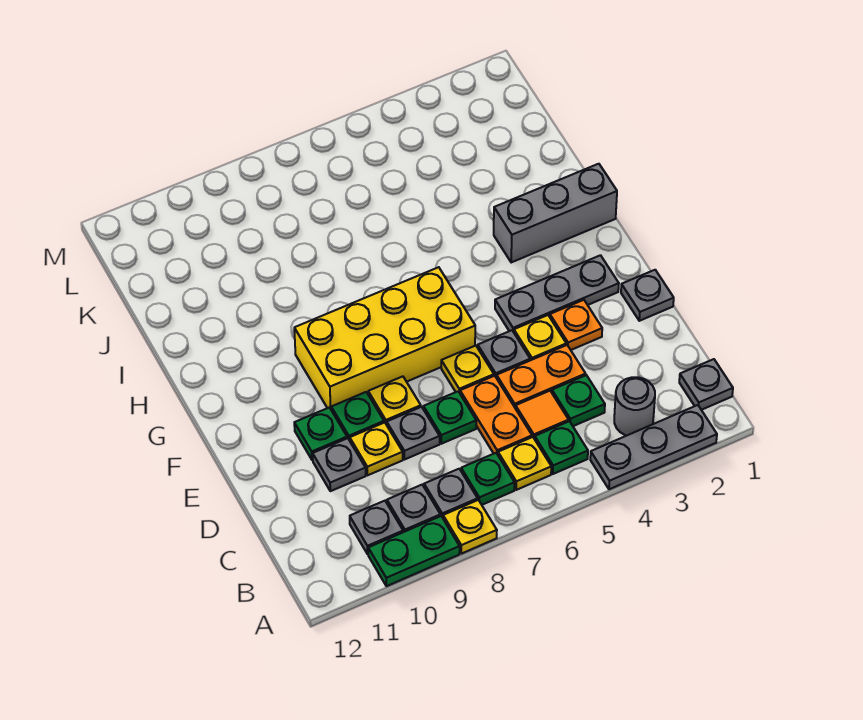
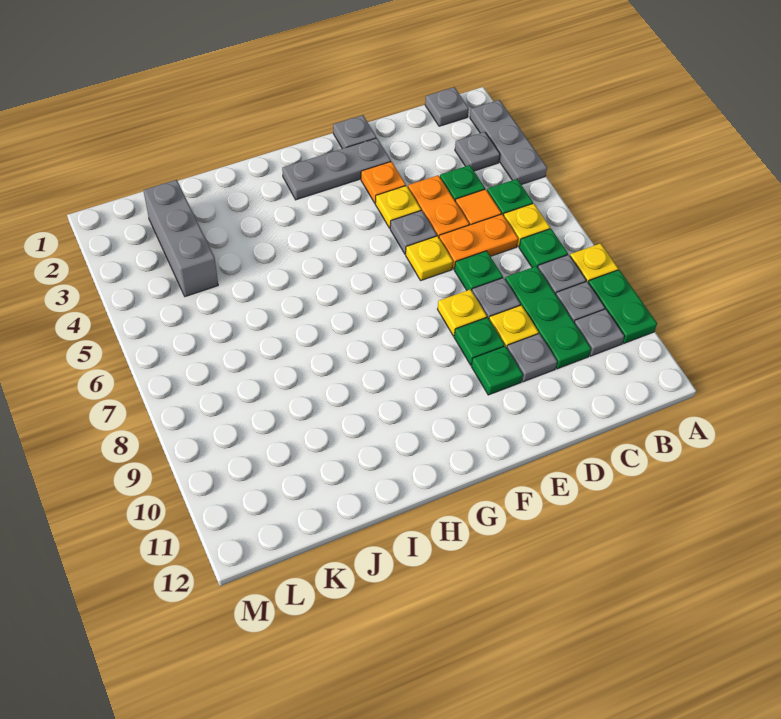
grey 1x1 round brick [614,377,655,436] -> grey 1x1 plate [455,132,500,171]
none -> green 1x3 plate [505,266,591,369]
grey 1x3 plate [495,255,619,332] -> grey 1x3 plate turned to [282,138,391,200]
yellow 2x4 brick [294,267,475,409] -> none
grey 1x3 brick [494,164,617,263] -> grey 1x3 brick moved to [143,180,218,297]

